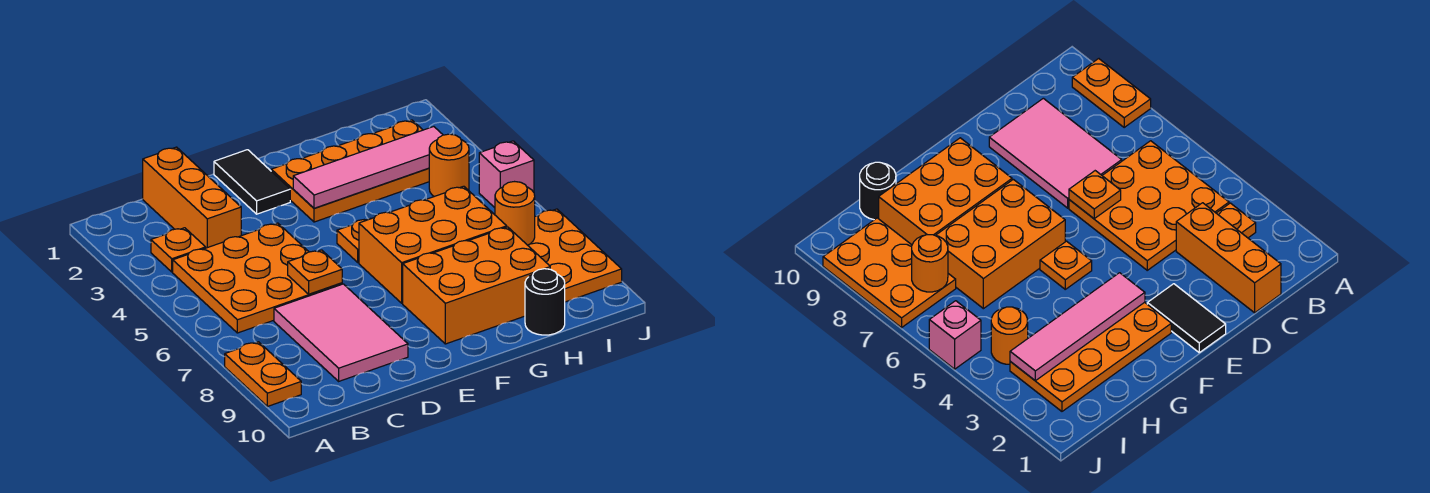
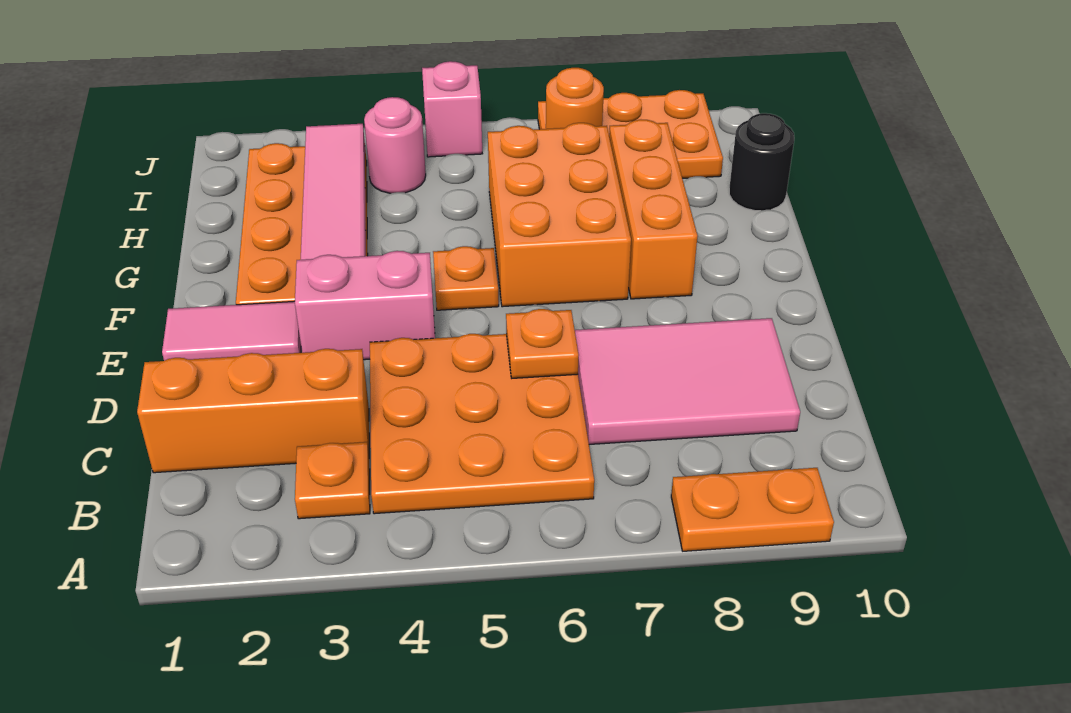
black 1x2 tile [214,150,290,214] -> pink 1x2 tile [162,301,301,361]
none -> pink 1x2 brick [295,251,435,360]
orange 2x3 brick [403,227,550,344] -> orange 1x3 brick [609,120,697,299]
orange 1x1 round brick [429,134,469,197] -> pink 1x1 round brick [364,97,426,193]

